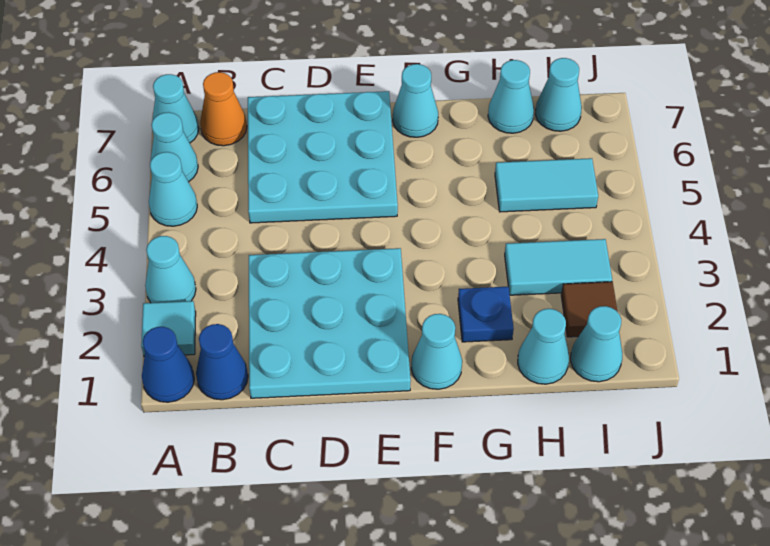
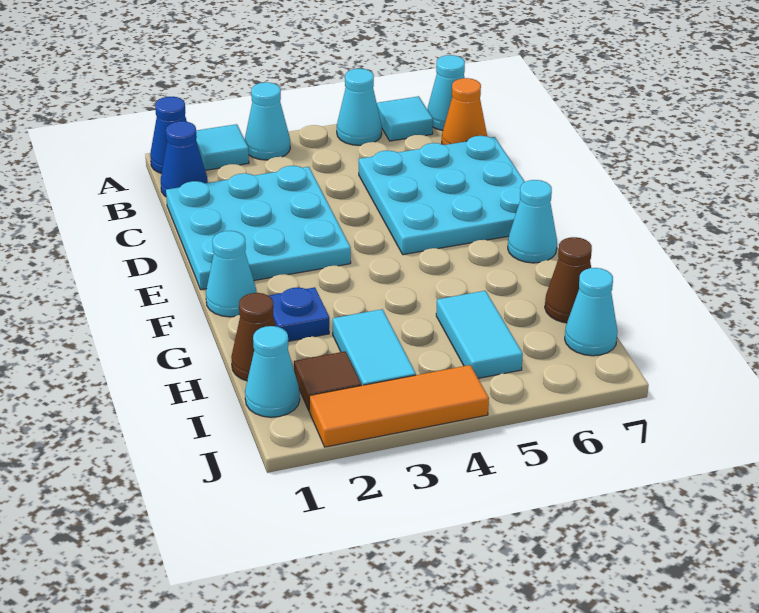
cyan 1x1 cone [150,112,198,182] -> cyan 1x1 tile [377,96,433,141]
cyan 1x1 cone [518,309,569,384] -> brown 1x1 cone [231,293,276,381]
cyan 1x1 cone [488,60,534,133] -> brown 1x1 cone [545,237,592,323]
none -> orange 1x3 tile [309,365,489,447]

